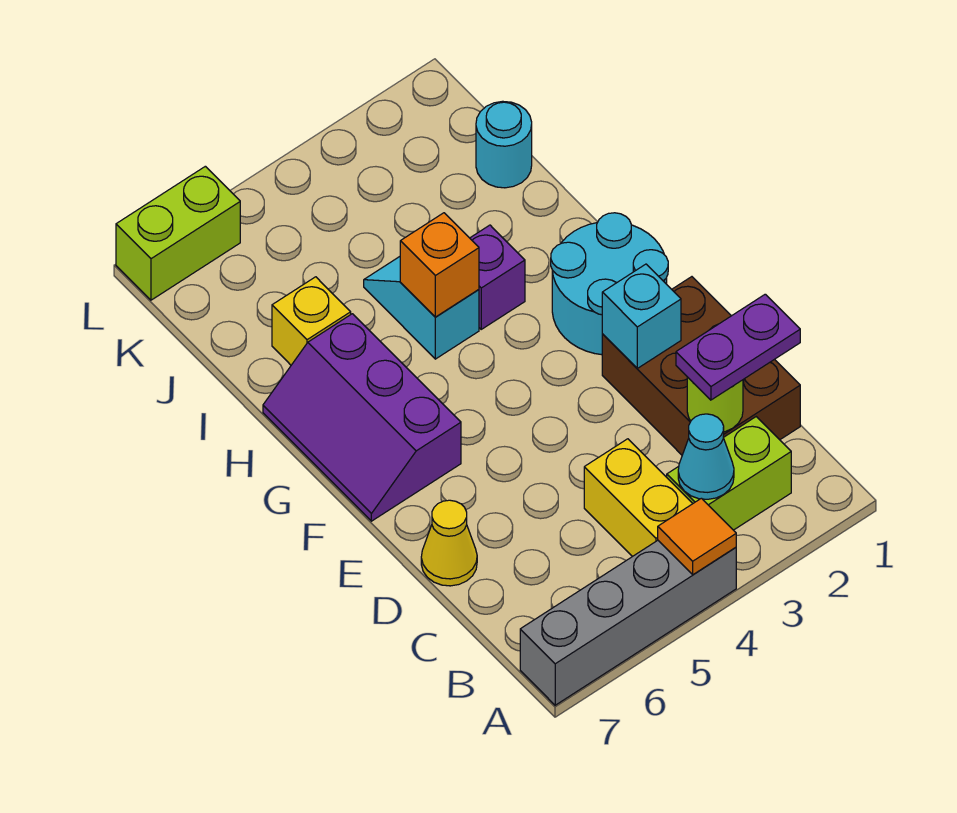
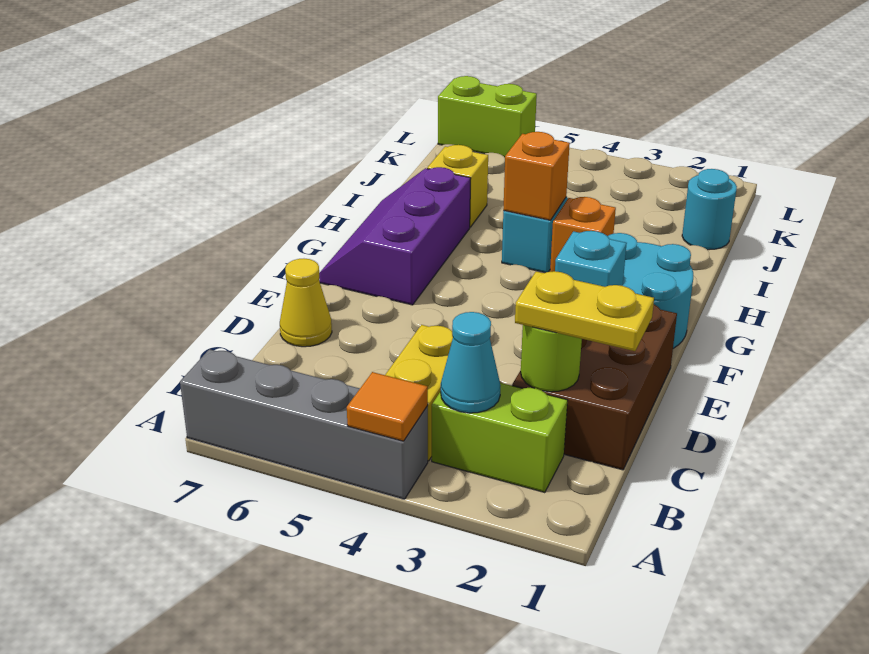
purple 1x2 plate [676,294,800,400] -> yellow 1x2 plate [515,271,654,351]
purple 1x1 brick [470,225,525,329] -> orange 1x1 brick [550,197,616,272]

